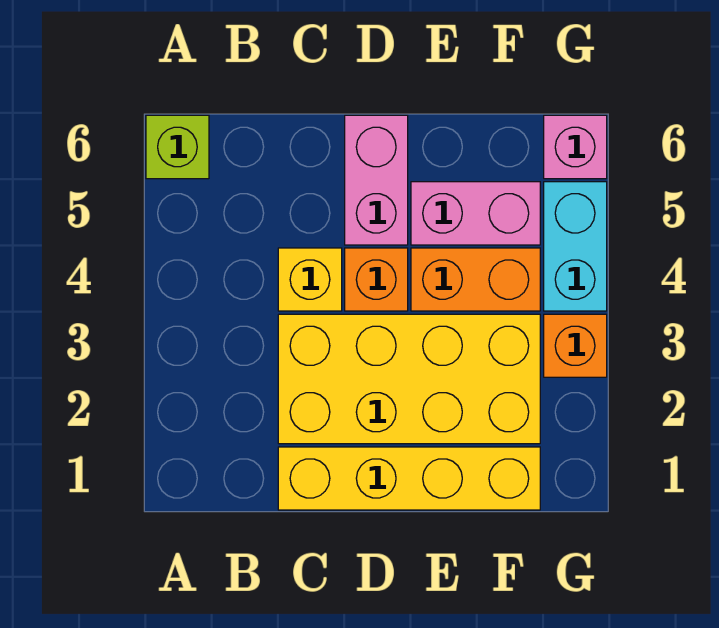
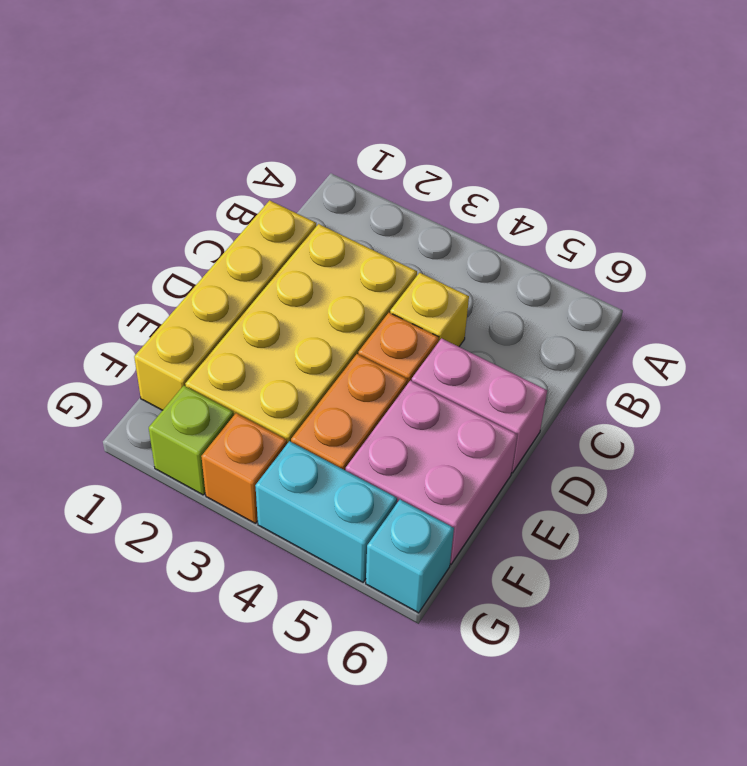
lime 1x1 brick [146,115,209,179] -> lime 1x1 brick moved to [149,386,234,495]
pink 1x2 brick [411,182,540,245] -> pink 2x2 brick [346,381,517,564]
pink 1x1 brick [544,115,607,179] -> cyan 1x1 brick [366,500,454,613]

